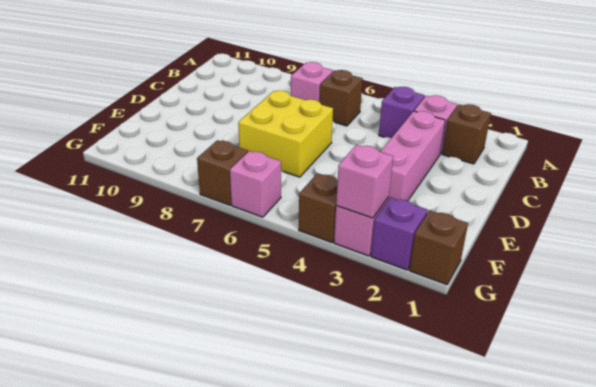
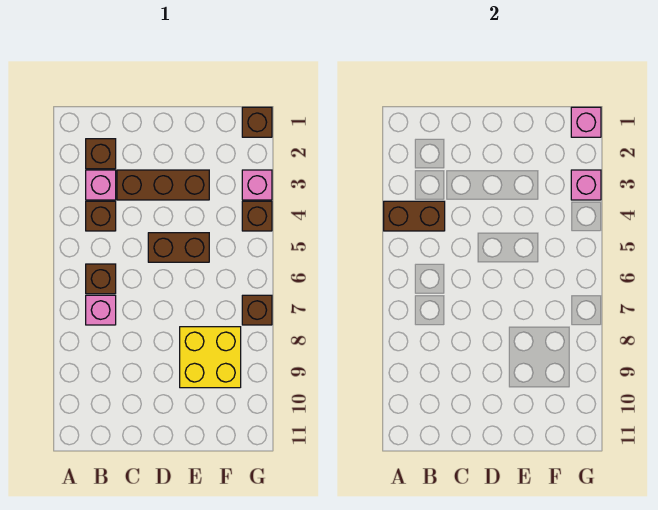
none -> brown 1x2 brick [384,201,445,231]
purple 1x1 brick [379,87,425,138] -> brown 1x1 brick [86,201,116,231]
pink 1x3 brick [381,111,445,201] -> brown 1x3 brick [117,170,209,200]
none -> brown 1x2 brick [148,233,209,262]
yellow 2x2 brick [238,91,333,177] -> yellow 2x2 brick moved to [180,327,241,388]
purple 1x1 brick [371,198,428,270] -> none
pink 1x1 brick [230,151,281,217] -> pink 1x1 brick moved to [571,107,601,137]

